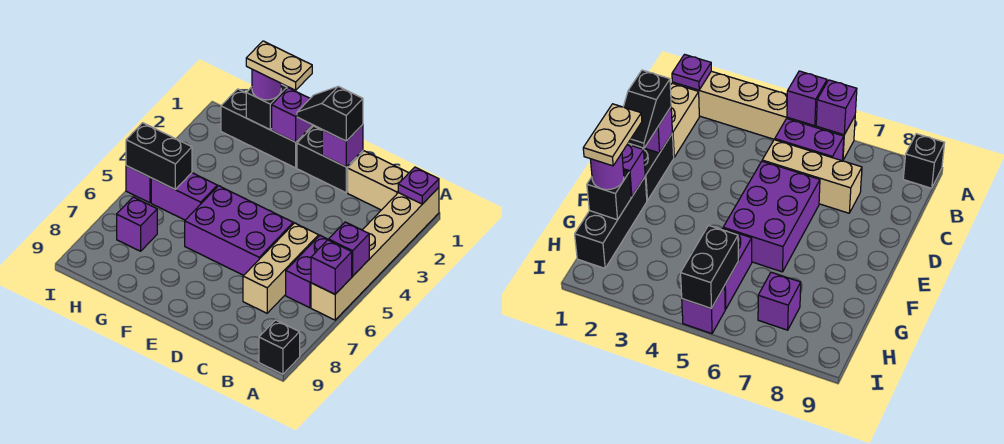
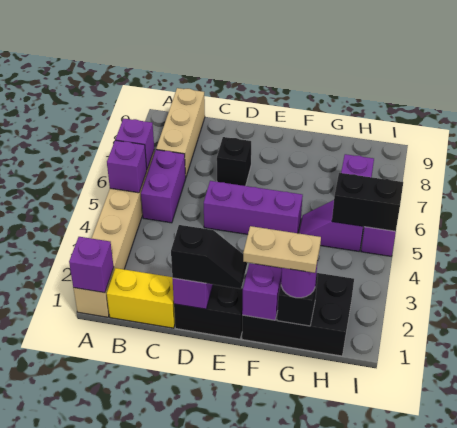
purple 1x1 plate [398,167,439,204] -> purple 1x1 brick [69,237,114,293]
black 1x1 brick [259,320,300,374] -> black 1x1 brick moved to [217,137,251,186]
tan 1x2 brick [348,151,408,210] -> yellow 1x2 brick [107,268,175,328]
tan 1x3 brick [243,223,319,313] -> tan 1x3 brick moved to [156,88,205,176]
purple 2x3 brick [185,186,293,275] -> purple 1x3 brick [204,181,303,234]
black 1x3 brick [221,89,312,168] -> black 2x3 brick [242,264,354,356]
purple 1x2 brick [151,173,217,220] -> purple 1x2 slope [299,200,363,251]

